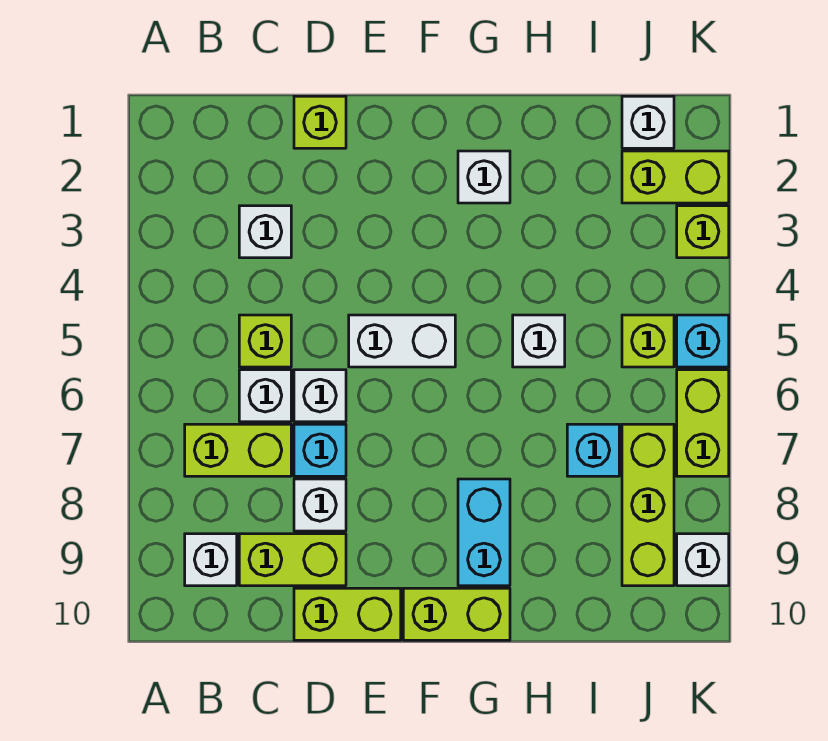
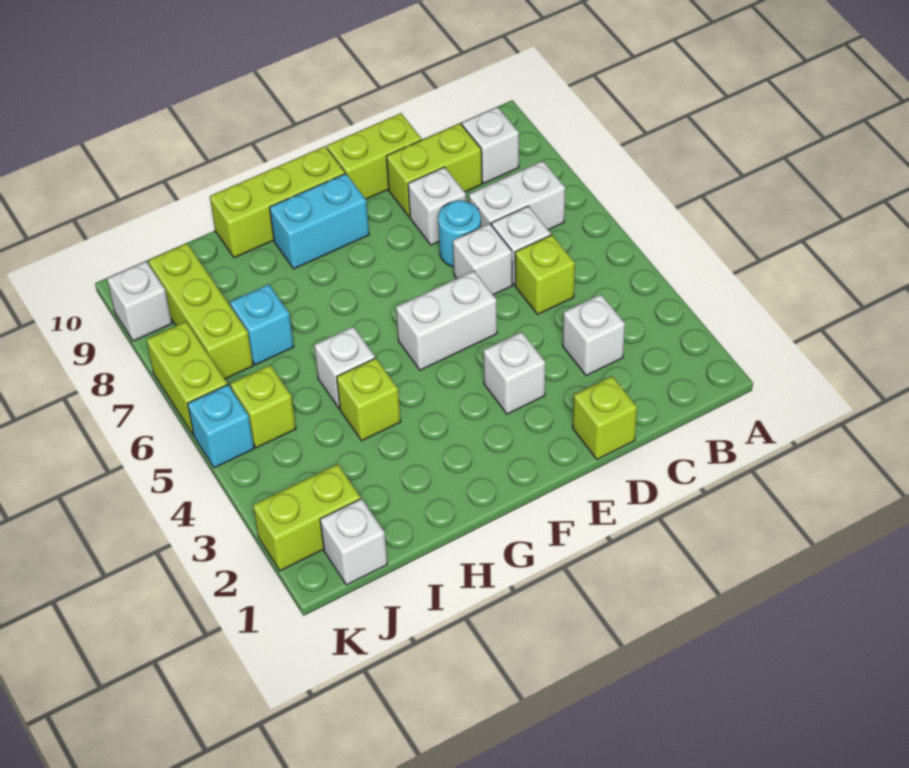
lime 1x2 brick [185,424,291,476] -> white 1x2 brick [469,161,565,230]
cyan 1x1 brick [294,424,346,476] -> cyan 1x1 round brick [438,200,481,267]
lime 1x2 brick [403,588,510,640] -> lime 1x3 brick [210,146,345,258]
white 1x1 brick [458,151,510,203] -> white 1x1 brick moved to [483,332,545,414]
cyan 1x2 brick [458,479,510,586] -> cyan 1x2 brick turned to [270,174,369,269]
lime 1x1 brick [677,206,729,258] -> lime 1x1 brick moved to [337,358,401,441]

